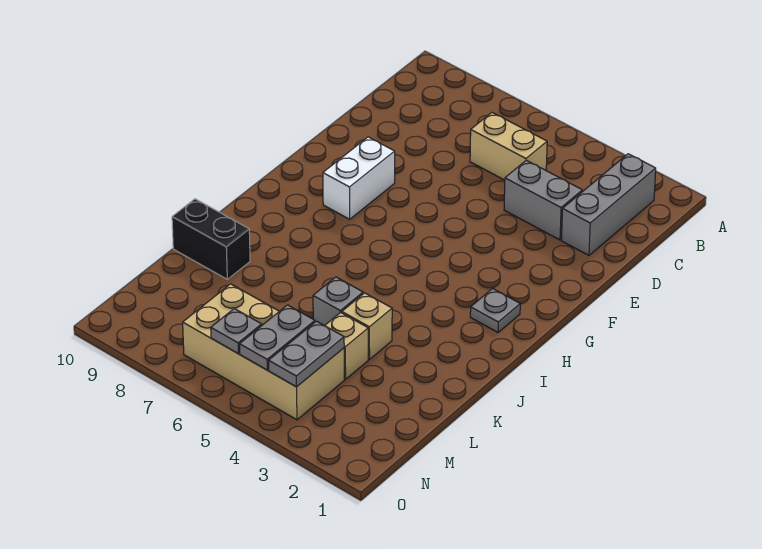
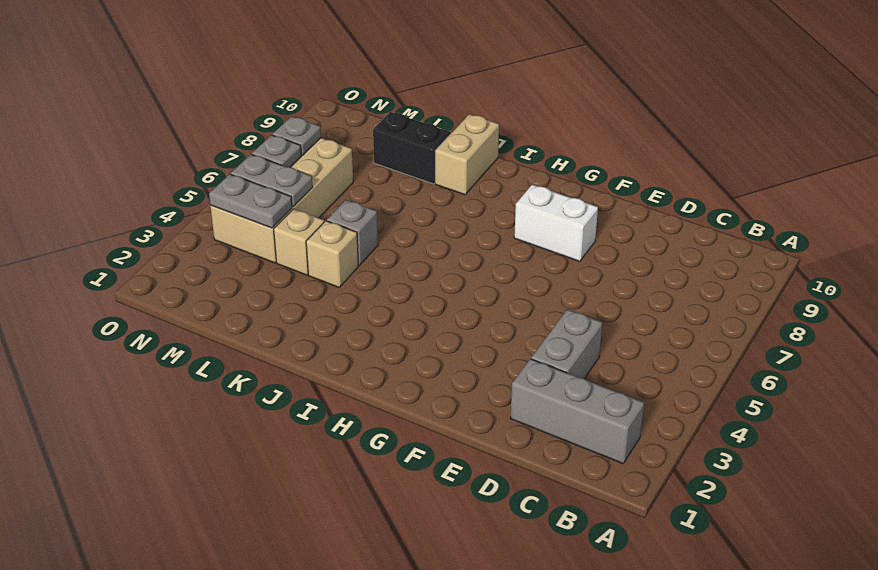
tan 1x2 brick [470,113,547,180] -> tan 1x2 brick moved to [435,114,499,195]
grey 1x1 plate [470,289,520,332] -> grey 1x1 plate moved to [272,116,321,155]
black 1x2 brick [172,199,250,279] -> black 1x2 brick turned to [373,112,451,184]

